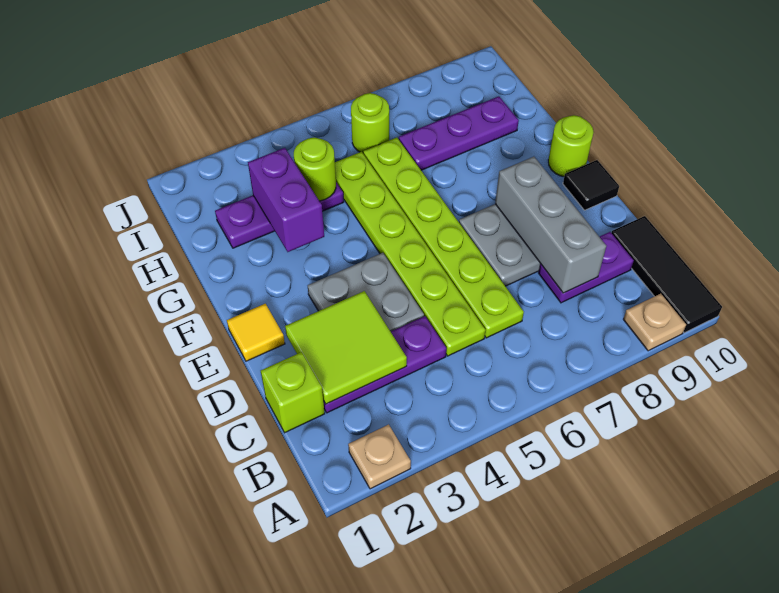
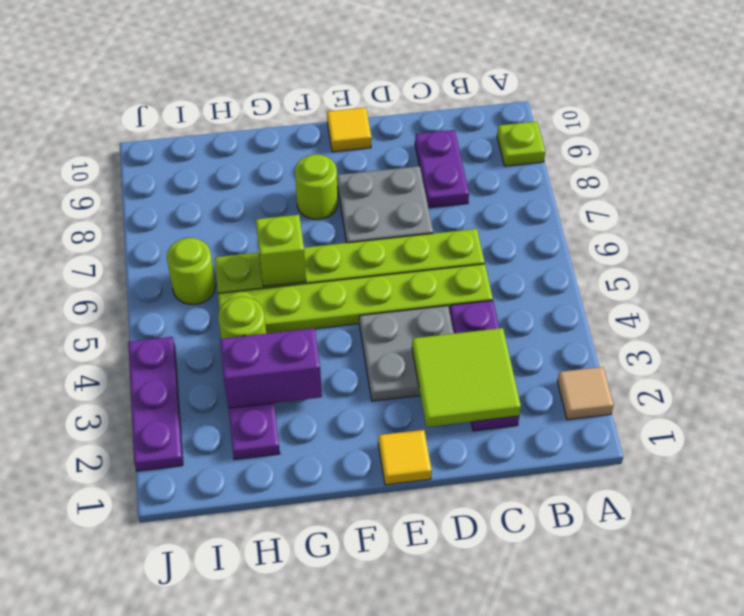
tan 1x1 plate [348,424,411,489] -> tan 1x1 tile [557,367,614,420]
tan 1x1 plate [623,294,686,351] -> lime 1x1 plate [497,121,545,166]
black 1x3 tile [611,216,722,333] -> none
lime 1x1 brick [261,352,325,433] -> lime 1x1 brick moved to [256,215,306,286]
grey 1x3 brick [495,157,606,293] -> none
black 1x1 tile [563,160,619,210] -> yellow 1x1 tile [327,107,371,152]
lime 1x1 round brick [548,115,594,177] -> lime 1x1 round brick moved to [295,154,338,220]
purple 1x3 plate [399,96,519,170] -> purple 1x3 plate moved to [128,337,183,471]

